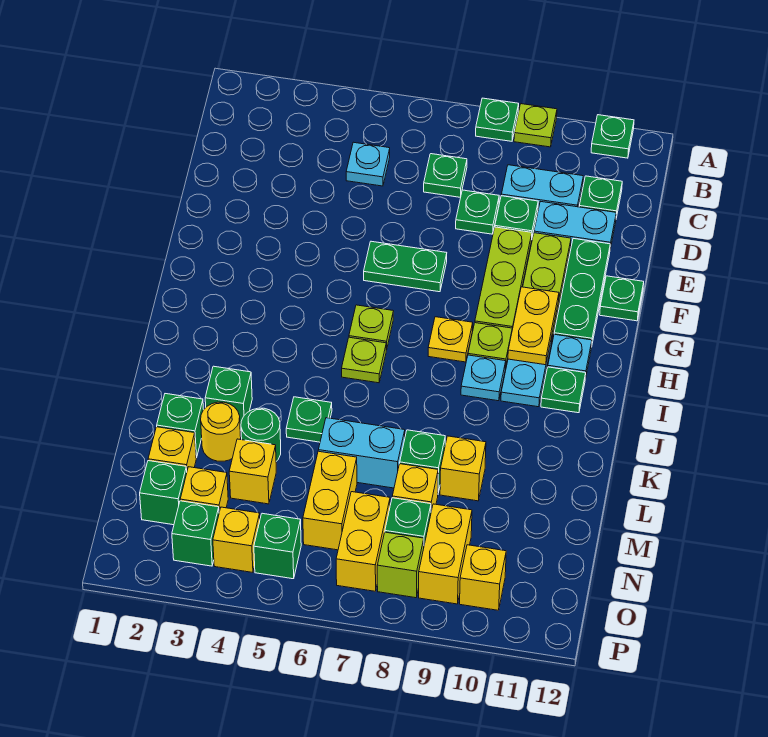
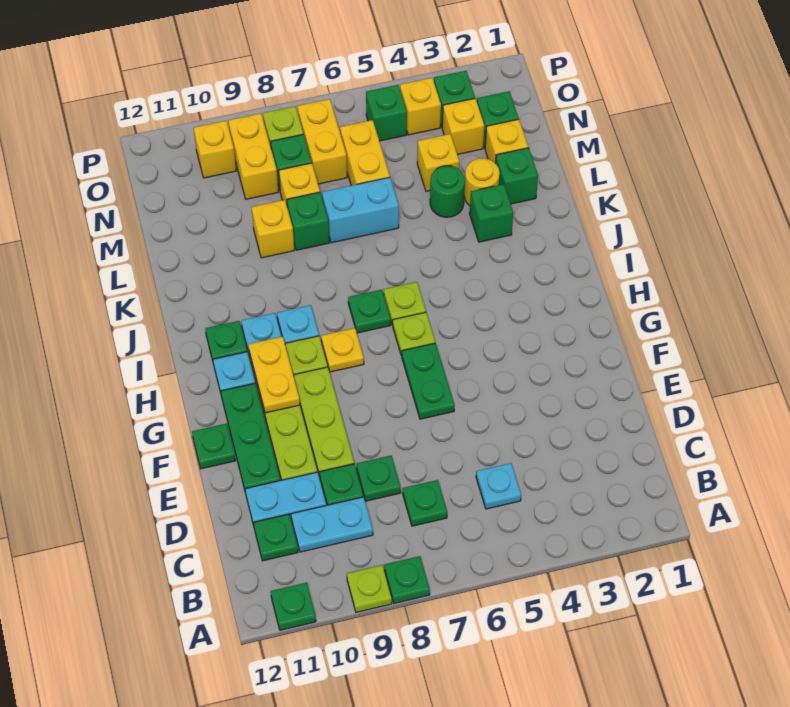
green 1x2 plate [364,241,447,292] -> green 1x2 plate turned to [402,343,455,419]
green 1x1 plate [286,397,332,442] -> green 1x1 plate moved to [348,290,391,333]

